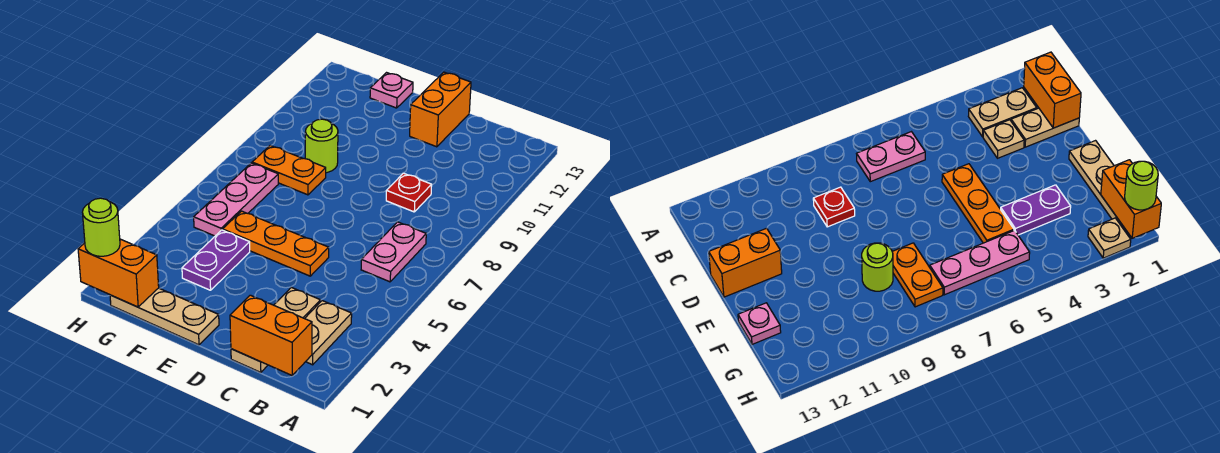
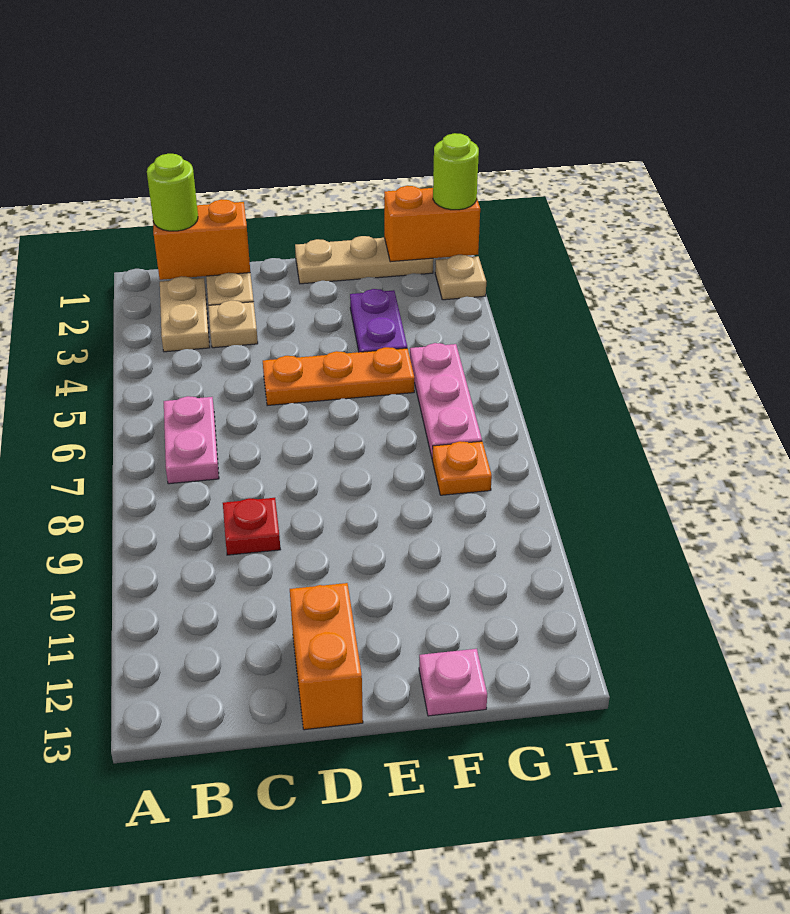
orange 1x2 plate [252,146,326,195] -> orange 1x1 plate [432,441,492,495]
lime 1x1 round brick [305,119,338,173] -> lime 1x1 round brick moved to [147,154,198,231]

